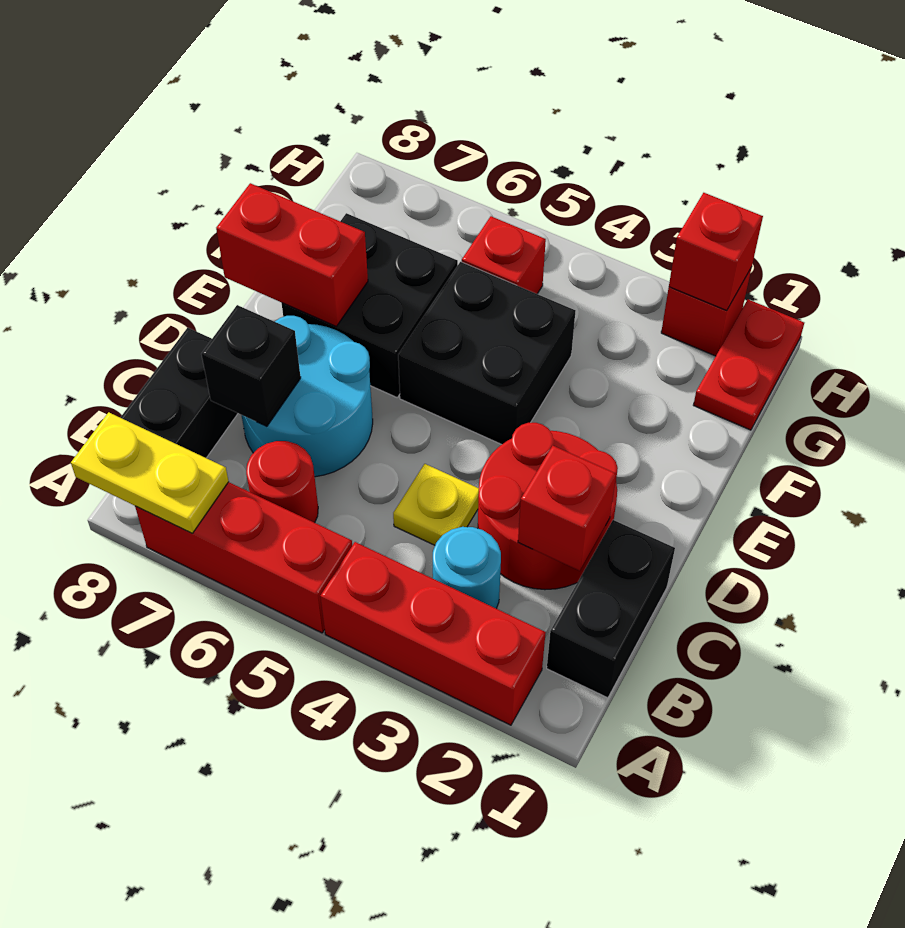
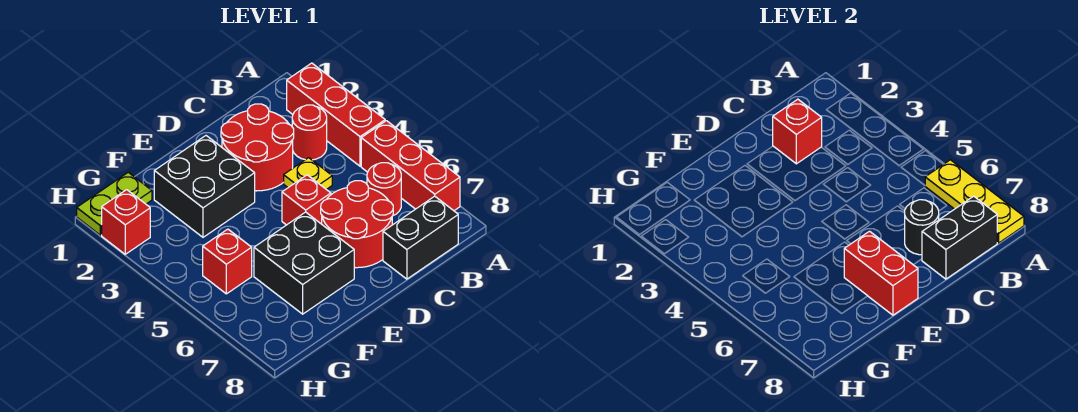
yellow 1x2 plate [71,412,229,533] -> yellow 1x3 plate [925,160,1024,243]
black 1x2 brick [547,520,675,698] -> black 1x2 brick moved to [922,196,997,279]
cyan 1x1 round brick [433,527,501,609] -> red 1x1 round brick [292,105,327,160]
cyan 2x2 round brick [242,316,373,477] -> red 2x2 round brick [321,181,393,268]
black 1x1 brick [201,305,301,427] -> black 1x1 round brick [905,200,939,255]
black 2x2 brick [398,262,575,444] -> black 2x2 brick moved to [154,136,255,237]
red 1x2 plate [694,300,804,430] -> lime 1x2 plate [77,172,152,235]
red 1x1 brick [669,193,763,311] -> red 1x1 brick moved to [282,175,331,225]

